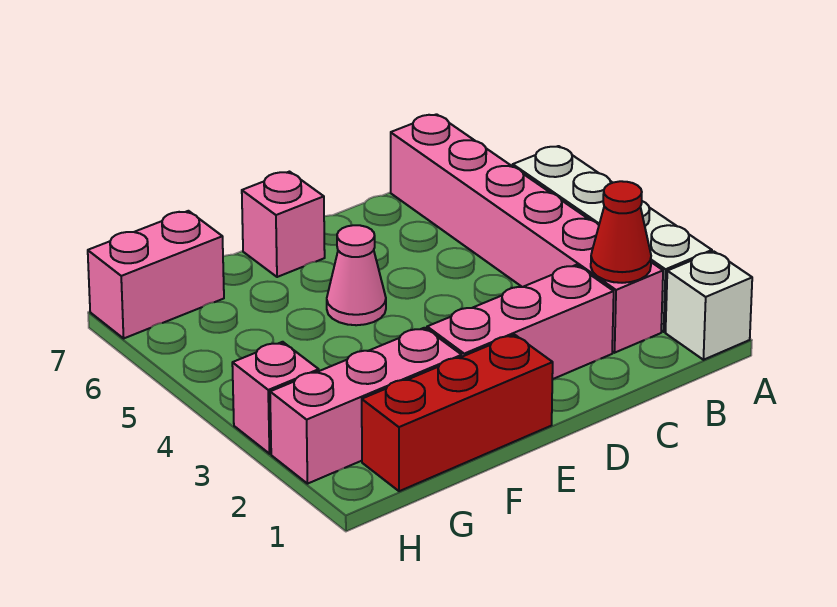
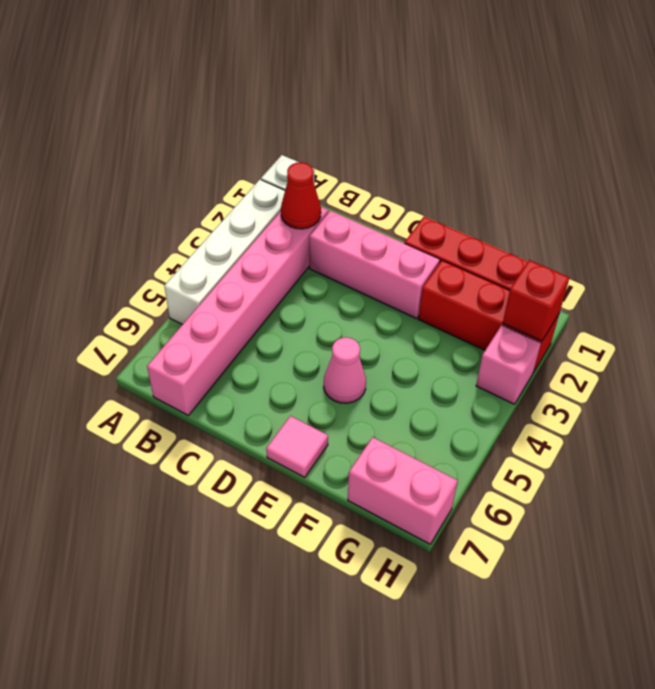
pink 1x1 brick [242,172,325,277] -> pink 1x1 tile [266,416,328,477]
pink 1x3 brick [270,328,462,484] -> red 1x3 brick [419,260,559,373]
none -> red 1x1 brick [503,260,569,341]

